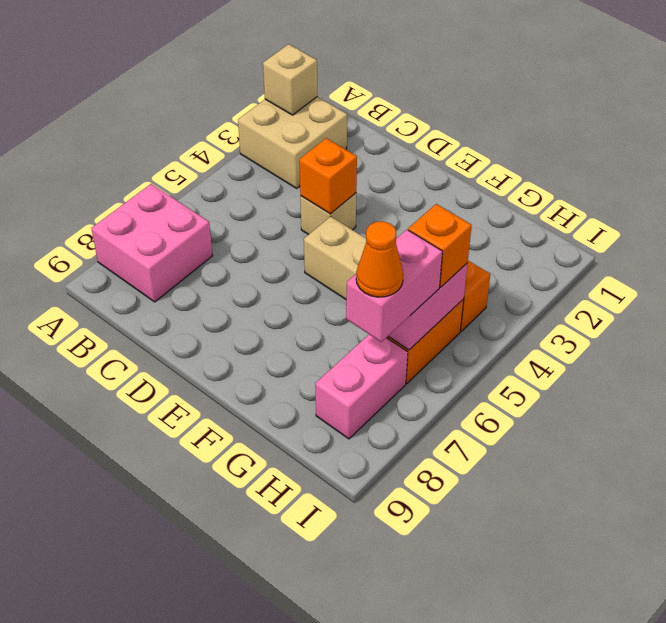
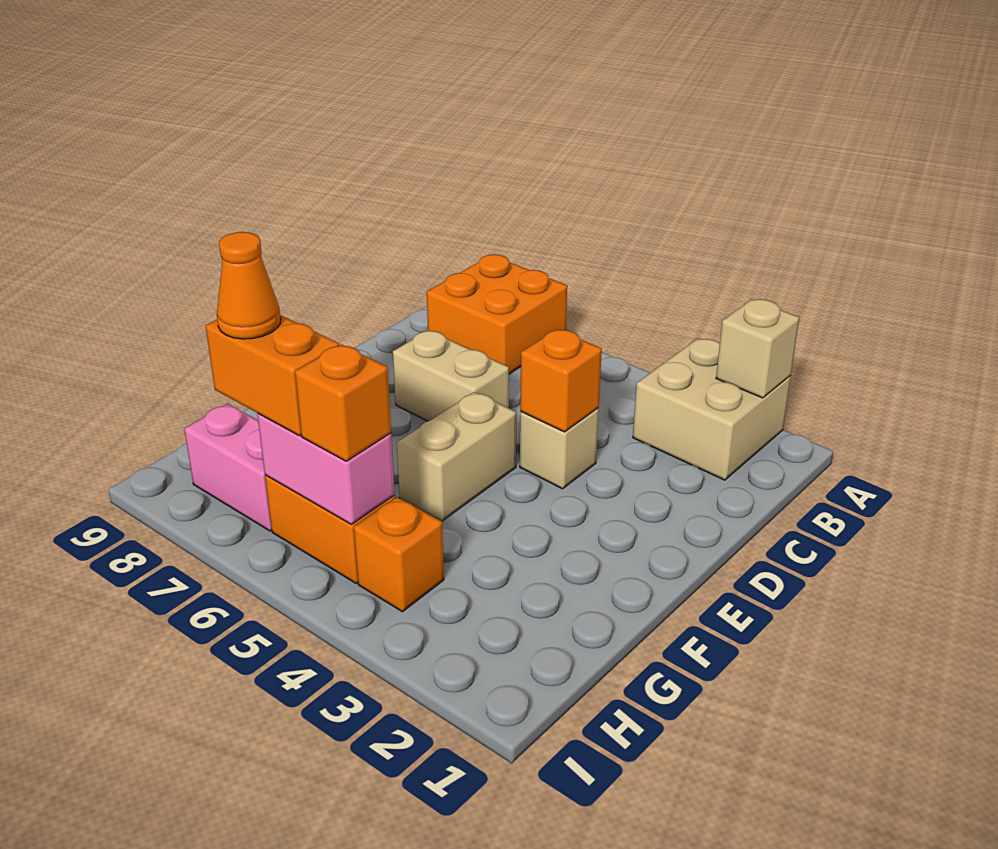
pink 2x2 brick [91,184,213,302] -> orange 2x2 brick [427,254,567,374]
none -> tan 1x2 brick [393,330,509,421]
pink 1x2 brick [346,230,442,342] -> orange 1x2 brick [206,315,340,436]

